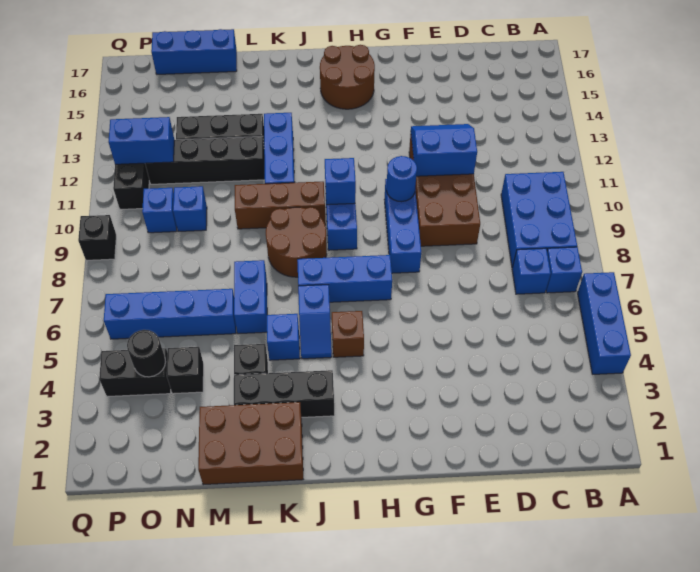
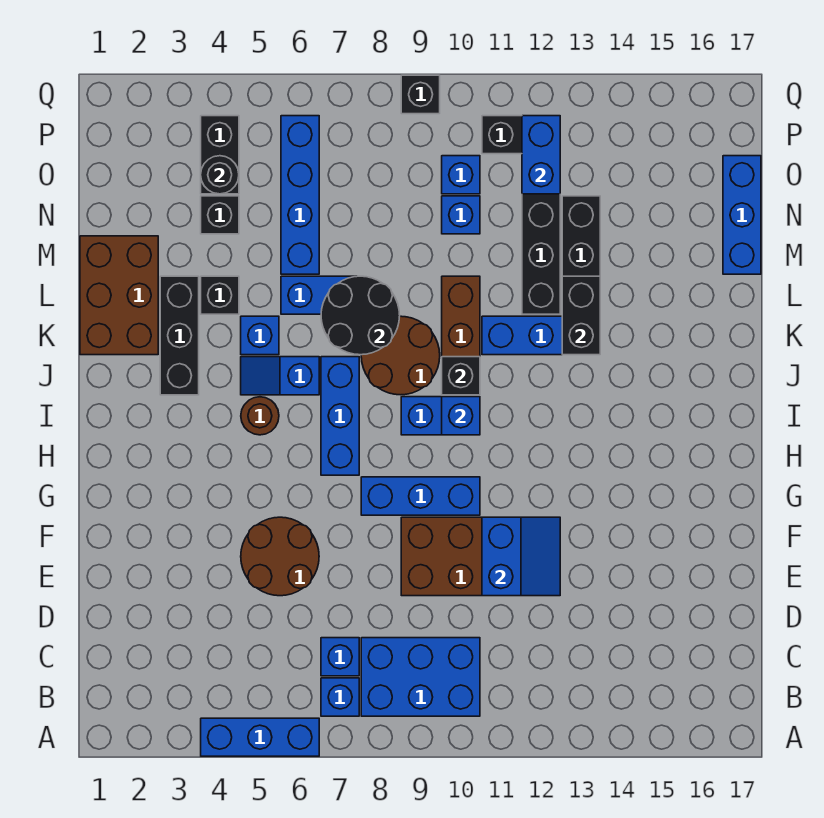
blue 1x1 round brick [386,156,417,202] -> none
brown 2x2 round brick [320,45,375,109] -> brown 2x2 round brick moved to [241,517,319,596]
brown 1x1 brick [332,311,364,357] -> brown 1x1 round brick [241,397,279,435]
none -> black 1x1 brick [442,357,480,395]
none -> black 2x2 round brick [321,276,400,355]
none -> black 1x2 brick [562,276,600,355]

